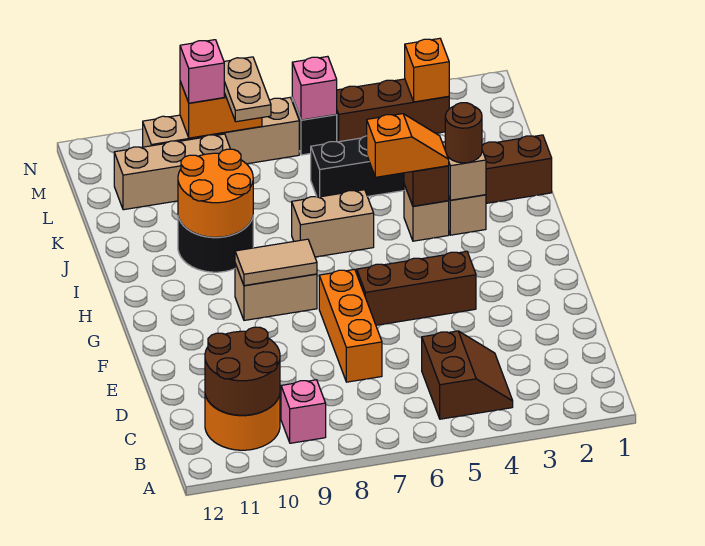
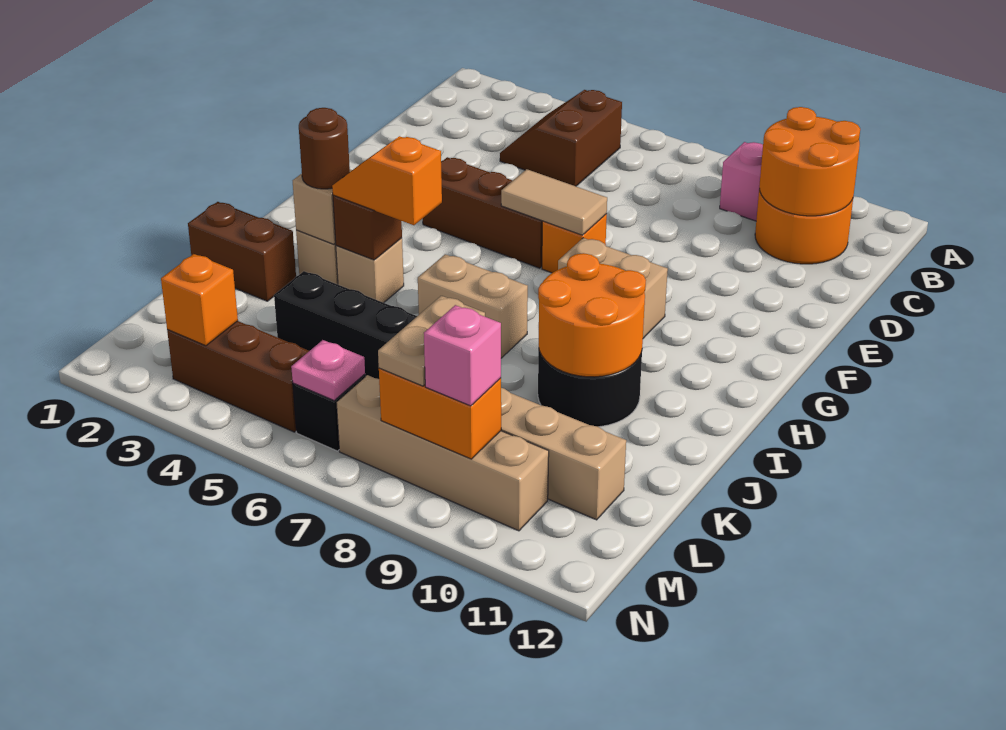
brown 2x2 round brick [205,327,280,415] -> orange 2x2 round brick [759,107,860,216]
orange 1x3 brick [319,269,382,382] -> orange 1x1 brick [542,214,607,273]
tan 1x2 tile [235,239,317,286] -> tan 1x2 tile moved to [501,169,607,235]
pink 1x1 brick [292,56,337,120] -> pink 1x1 plate [291,340,365,400]

